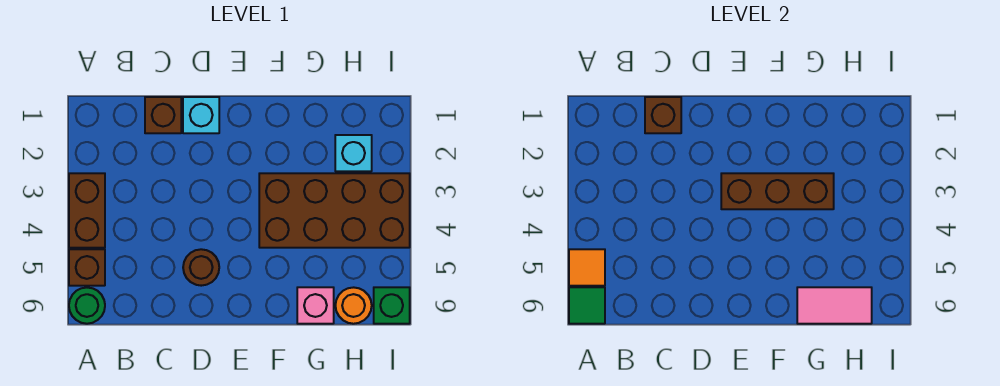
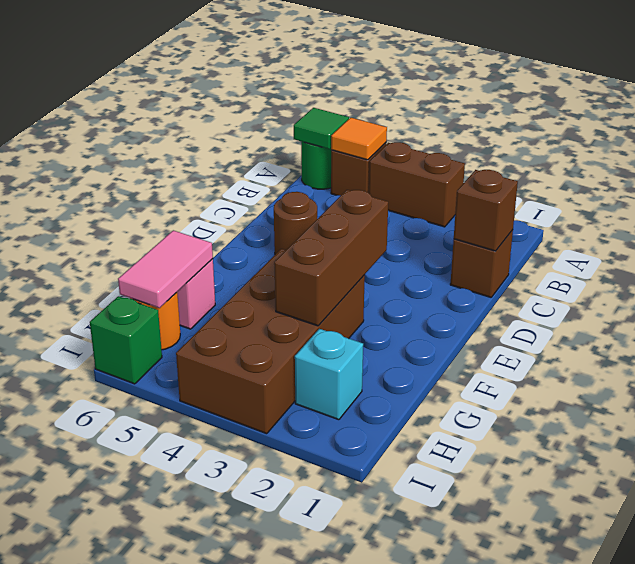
cyan 1x1 brick [183,97,219,133] -> none

